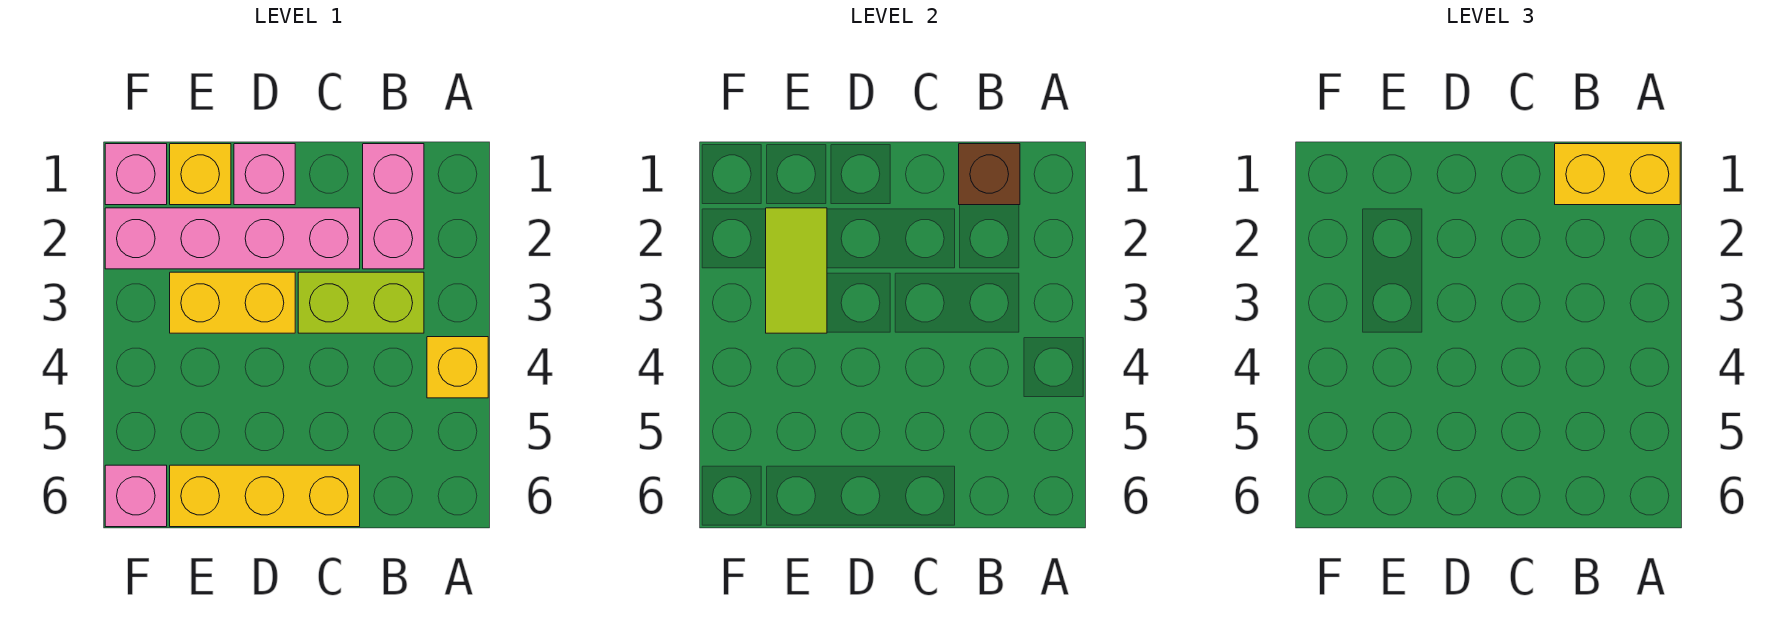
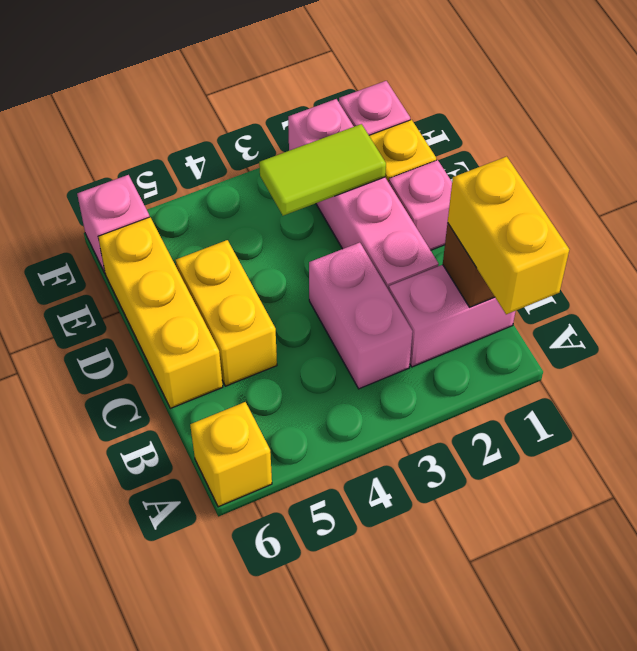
yellow 1x1 brick [427,337,488,398] -> yellow 1x1 brick moved to [190,402,272,507]
lime 1x2 brick [298,272,424,333] -> pink 1x2 brick [309,243,413,389]
yellow 1x2 brick [170,272,295,333] -> yellow 1x2 brick moved to [176,240,277,386]

